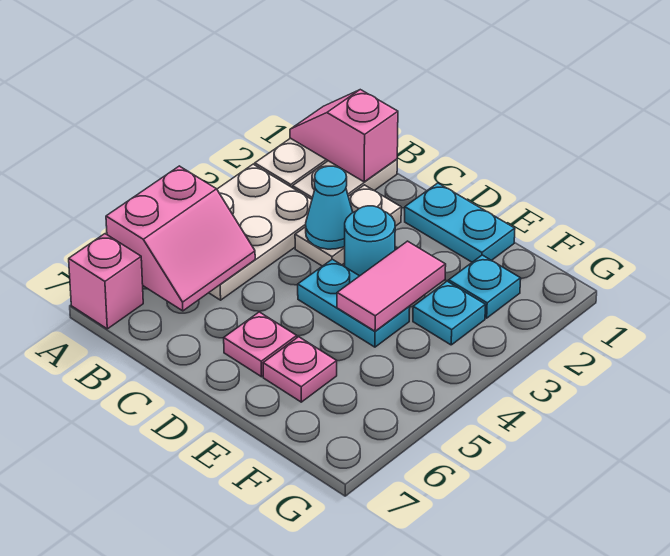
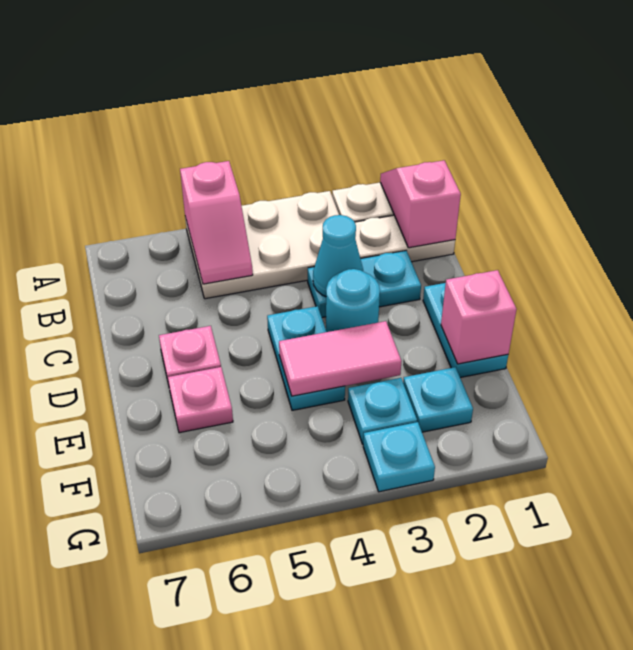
pink 2x2 slope [106,166,255,311] -> pink 1x2 slope [180,161,253,284]
pink 1x1 brick [69,234,143,329] -> pink 1x1 brick moved to [441,270,517,364]
white 1x2 plate [295,185,401,266] -> cyan 1x2 plate [308,251,421,317]
none -> cyan 1x1 plate [363,422,435,492]

